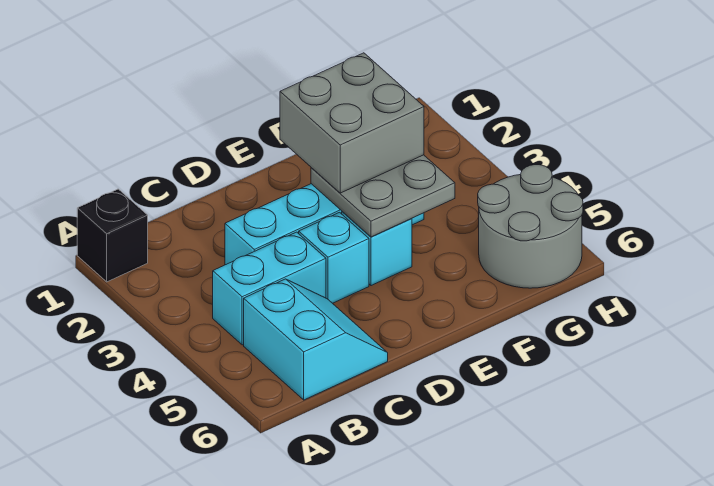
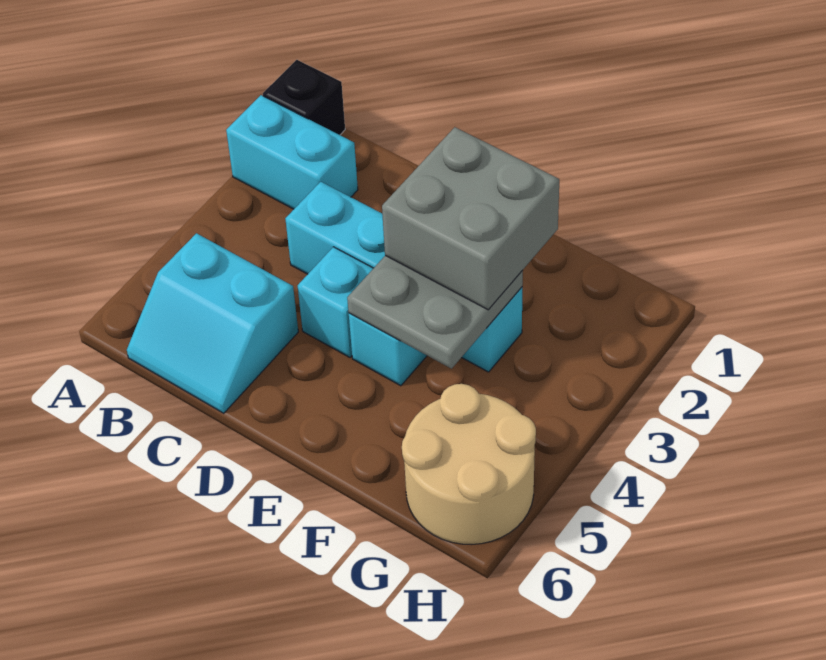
cyan 1x2 brick [213,232,326,345] -> cyan 1x2 brick moved to [226,95,358,209]
cyan 2x2 slope [244,279,388,400] -> cyan 2x2 slope turned to [127,233,298,413]
grey 2x2 round brick [478,165,583,288] -> tan 2x2 round brick [402,384,536,545]

